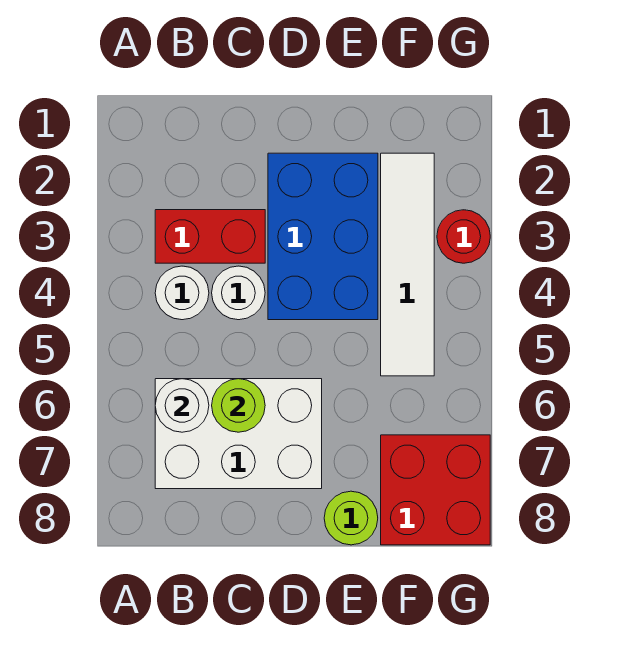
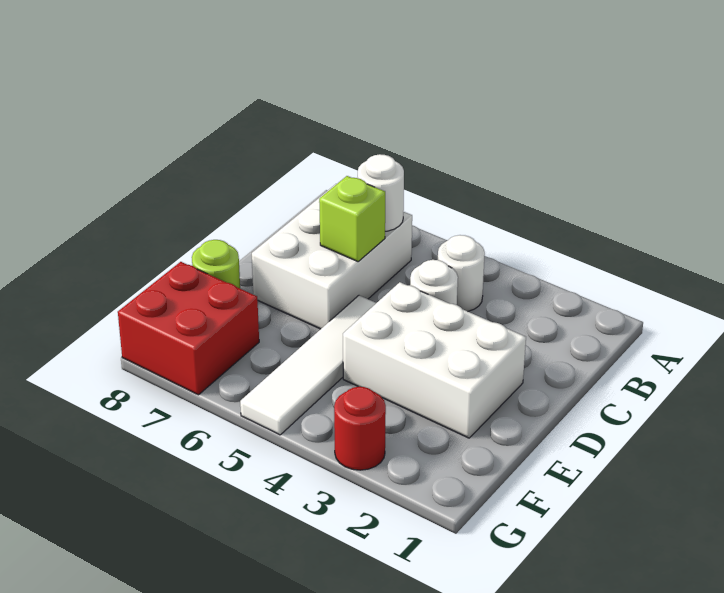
red 1x2 brick [155,210,265,263] -> none
lime 1x1 round brick [212,379,265,432] -> lime 1x1 brick [319,176,385,262]
blue 2x3 brick [268,153,378,320] -> white 2x3 brick [343,282,526,438]
white 1x4 tile [381,153,434,376] -> white 1x4 tile turned to [240,295,376,435]

